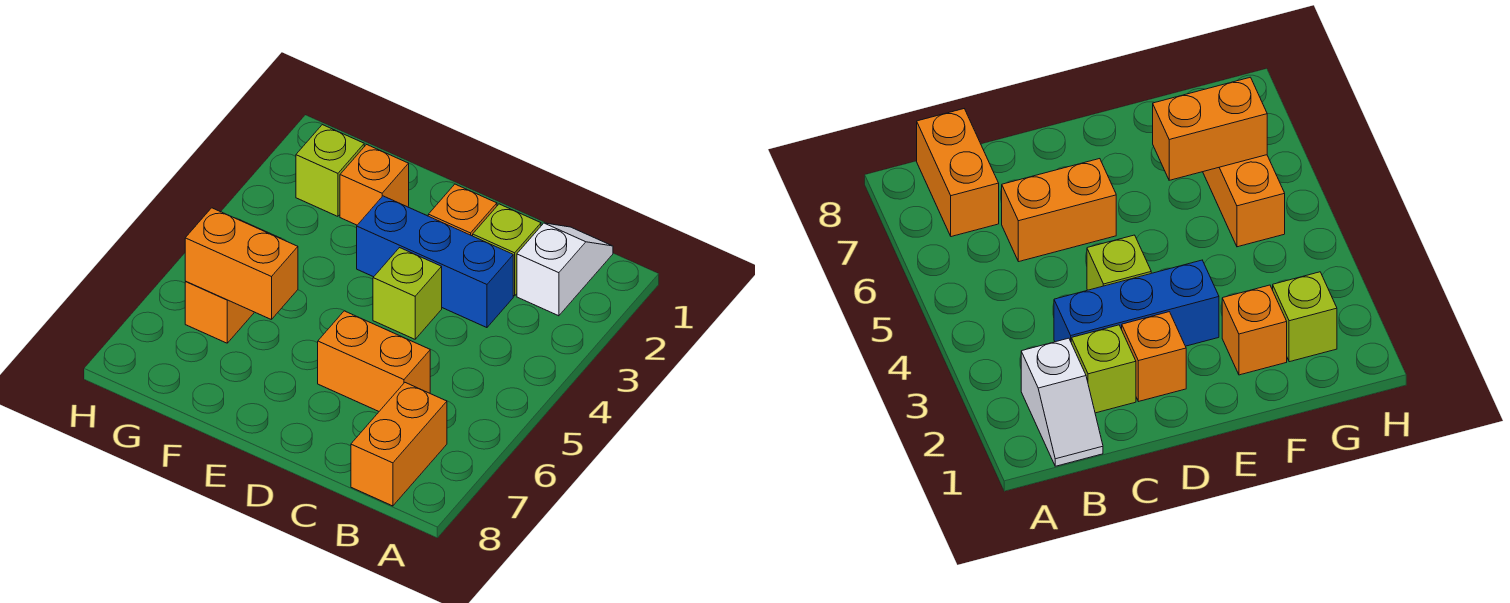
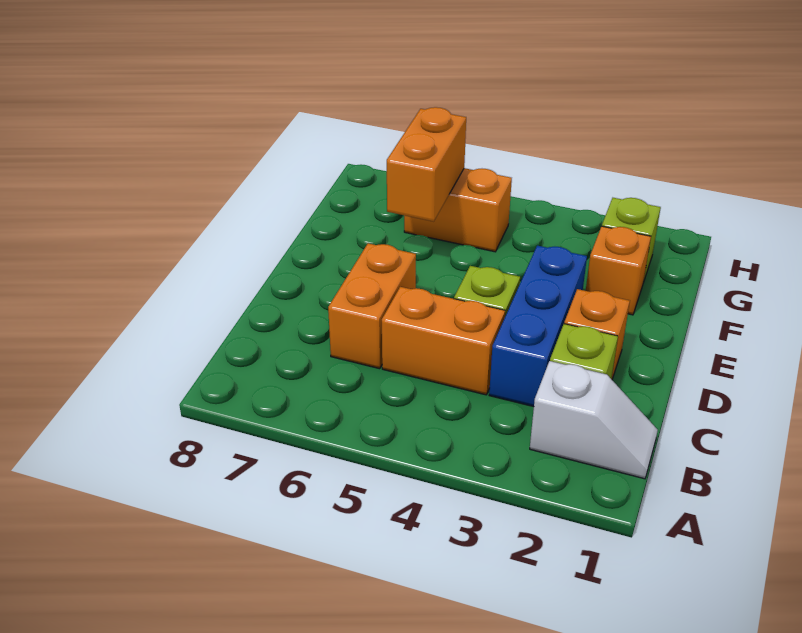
orange 1x2 brick [351,383,447,506] -> orange 1x2 brick moved to [382,287,505,395]

